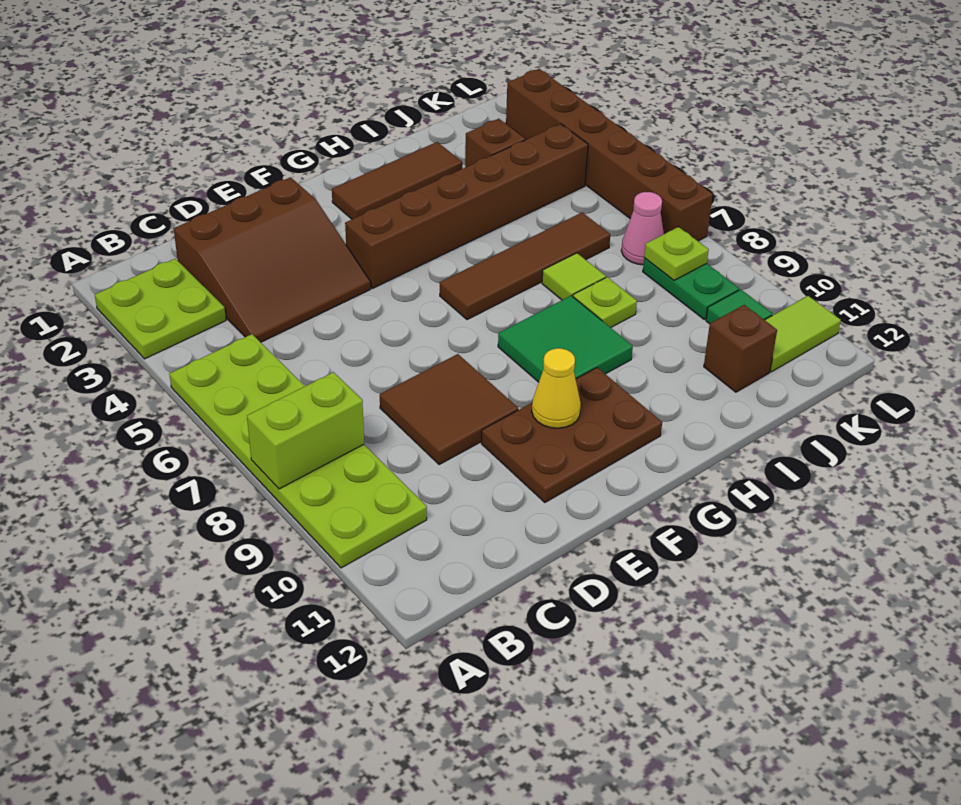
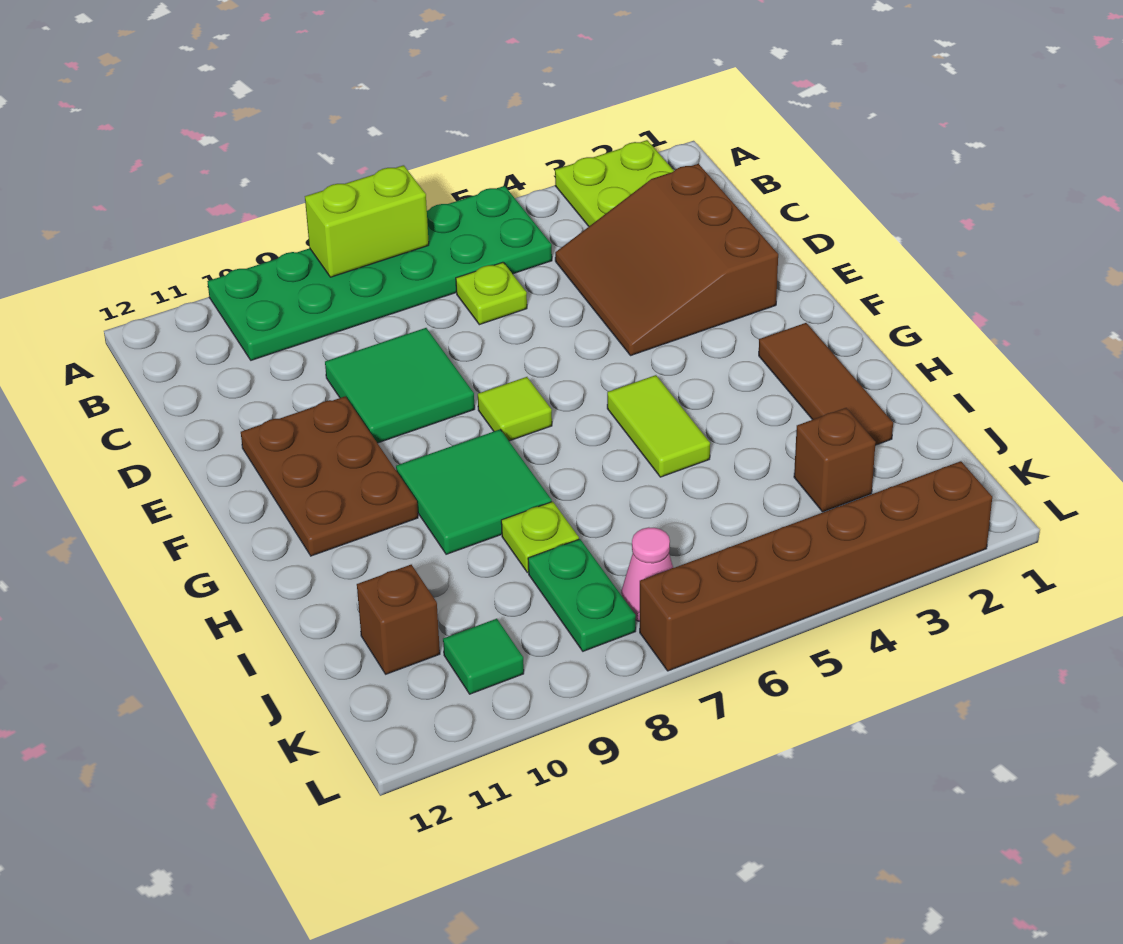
lime 2x6 plate [169,334,427,568] -> green 2x6 plate [207,186,552,360]
lime 1x2 brick [247,372,364,489] -> lime 1x2 brick turned to [305,165,429,277]
brown 2x2 tile [380,354,518,465] -> green 2x2 tile [325,328,475,443]
brown 1x6 brick [345,124,588,288] -> none
yellow 1x1 cone [532,348,581,428] -> none
brown 1x4 tile [440,213,610,320] -> none
lime 1x1 tile [542,253,606,300] -> lime 1x1 tile moved to [478,377,552,441]
green 1x2 plate [643,258,739,320] -> green 1x2 plate turned to [528,539,636,651]
lime 1x1 plate [644,227,709,280] -> lime 1x1 plate moved to [456,262,527,325]
lime 1x2 tile [765,296,841,372] -> lime 1x2 tile moved to [607,375,710,477]

